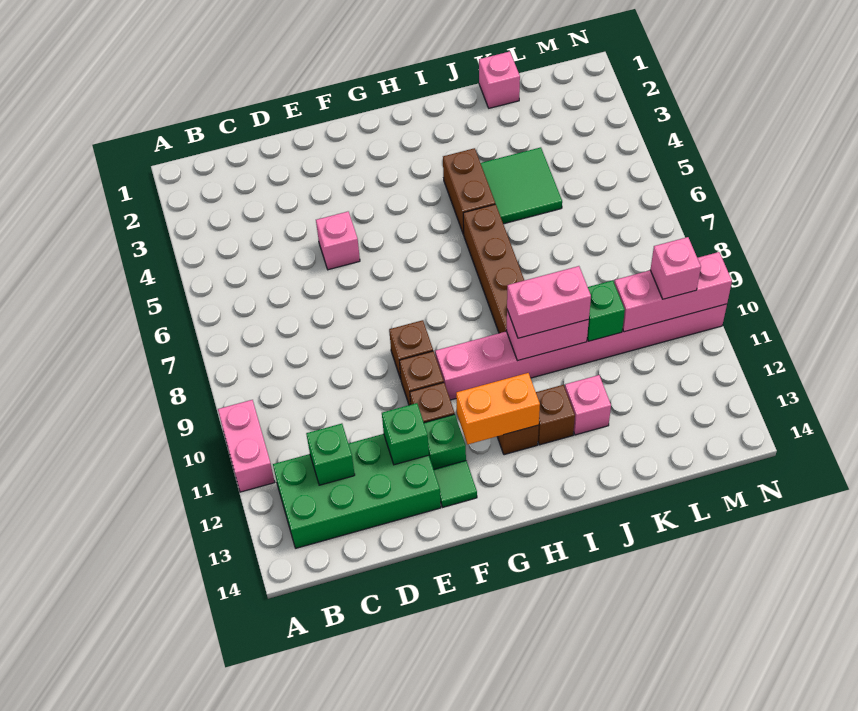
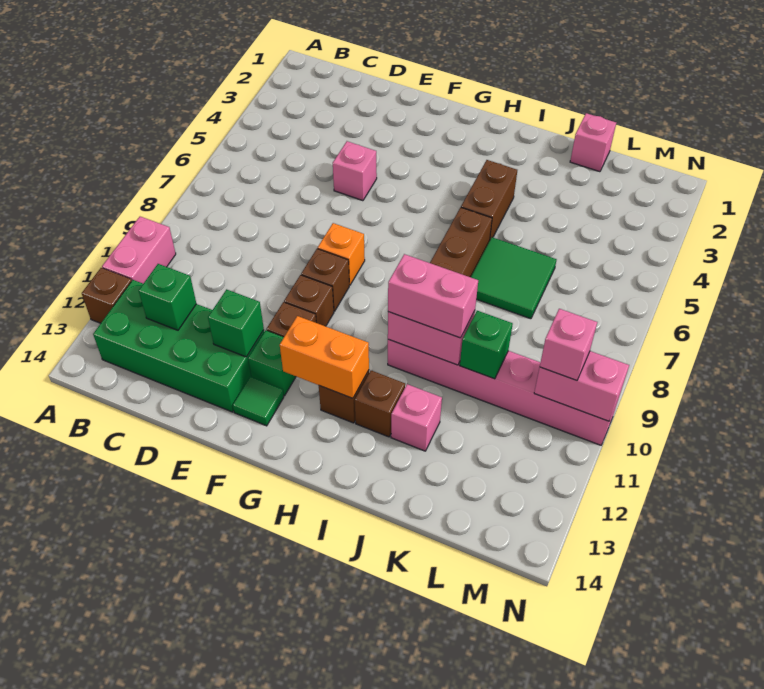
none -> brown 1x1 brick [82,268,132,323]
none -> orange 1x1 brick [318,223,365,285]
pink 1x8 brick [435,304,727,400] -> pink 1x6 brick [388,339,619,445]
green 2x2 tile [481,147,562,224] -> green 2x2 tile moved to [471,237,557,319]
pink 1x3 brick [614,252,732,332] -> pink 1x2 brick [534,351,629,421]

